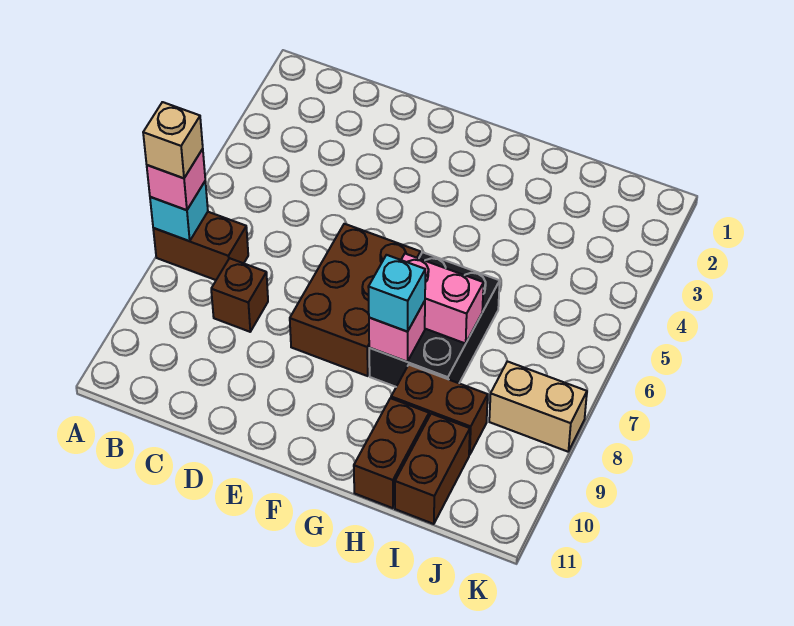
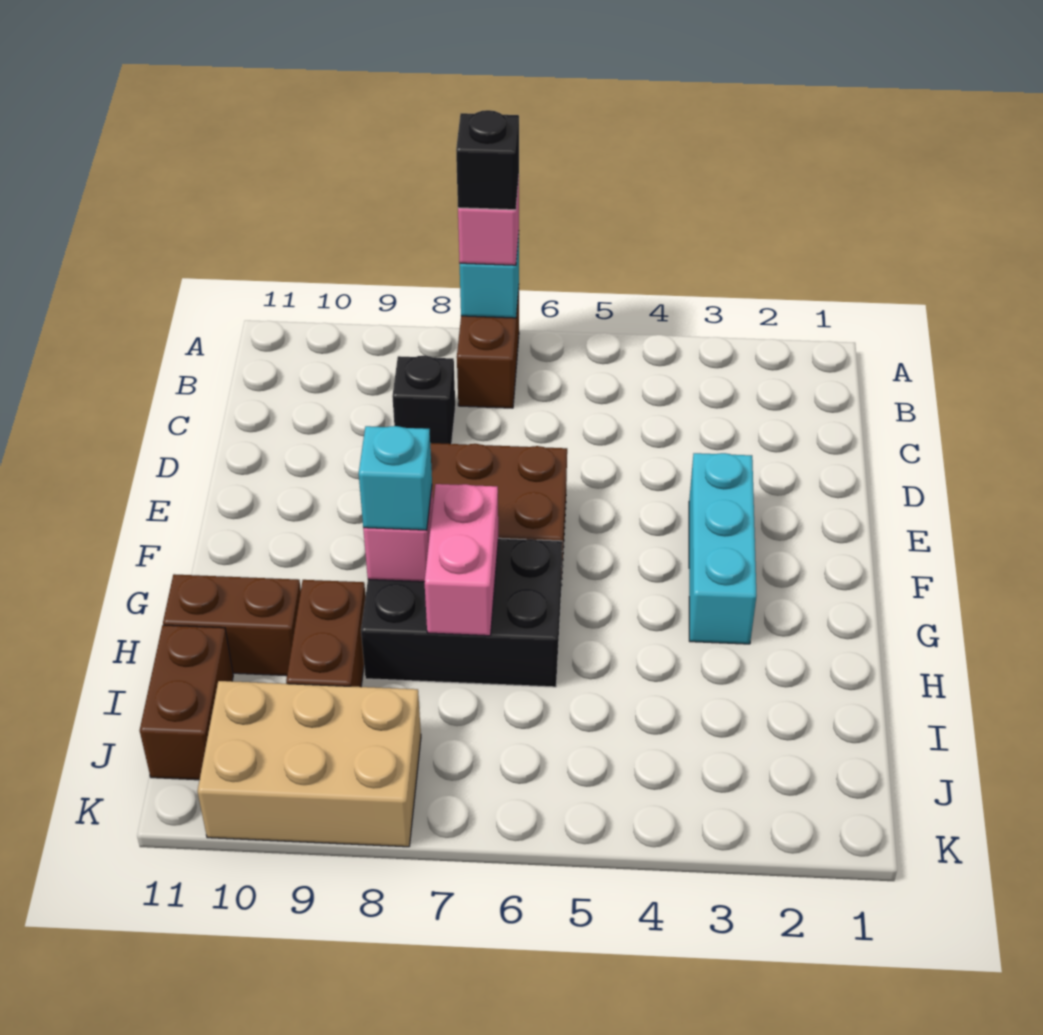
tan 1x1 brick [143,102,203,178] -> black 1x1 brick [456,110,519,210]
brown 1x1 brick [211,258,268,332] -> black 1x1 brick [392,356,455,444]
none -> cyan 1x3 brick [689,453,756,644]
brown 1x2 brick [395,414,470,524] -> brown 1x2 brick turned to [140,625,233,780]
tan 1x2 brick [489,362,587,452] -> tan 2x3 brick [198,681,421,847]

